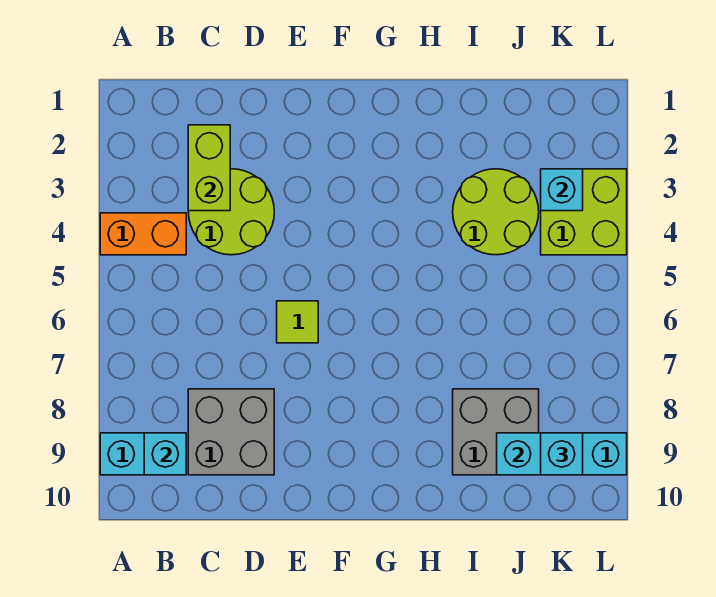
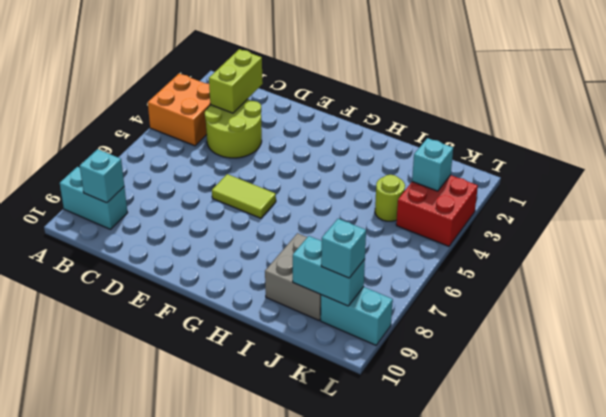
orange 1x2 brick [100,213,186,255] -> orange 2x2 brick [148,74,210,146]
grey 2x2 brick [188,389,274,475] -> none
lime 1x1 tile [277,301,318,343] -> lime 1x2 tile [212,174,276,218]
lime 2x2 round brick [453,169,539,255] -> lime 1x1 round brick [375,175,405,221]
lime 2x2 brick [541,169,627,255] -> red 2x2 brick [396,175,478,246]

